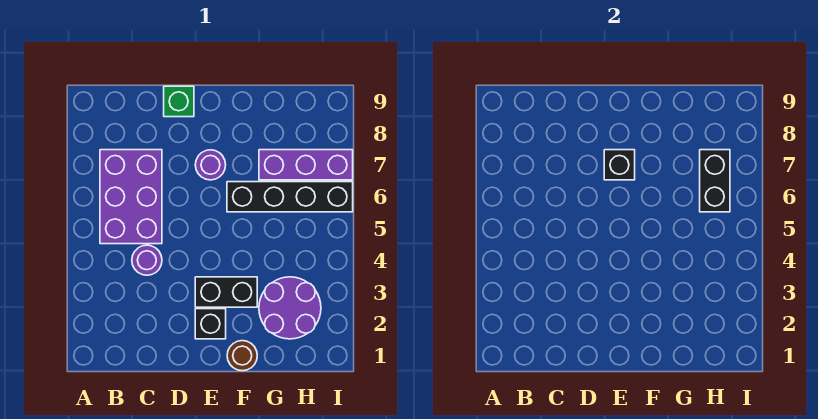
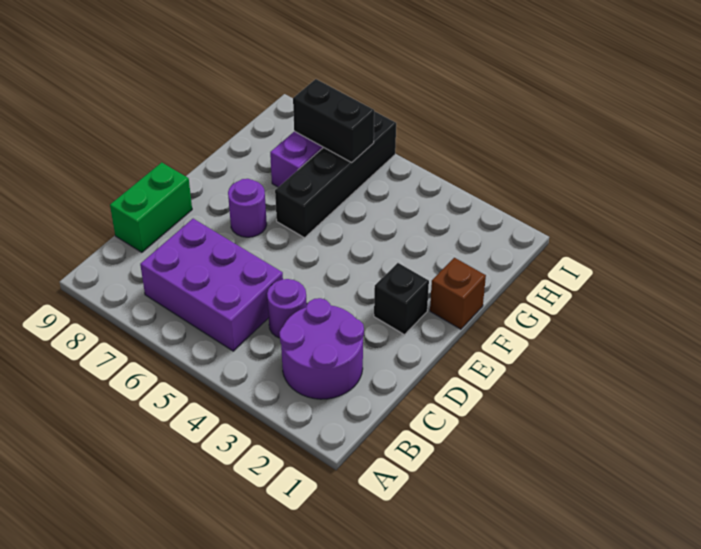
green 1x1 brick [164,86,194,117] -> green 1x2 brick [110,162,192,252]
black 1x2 brick [195,277,257,307] -> none
black 1x1 brick [604,150,635,180] -> none
brown 1x1 round brick [227,341,257,371] -> brown 1x1 brick [430,258,486,329]
purple 2x2 round brick [259,277,321,339] -> purple 2x2 round brick moved to [279,298,364,399]

